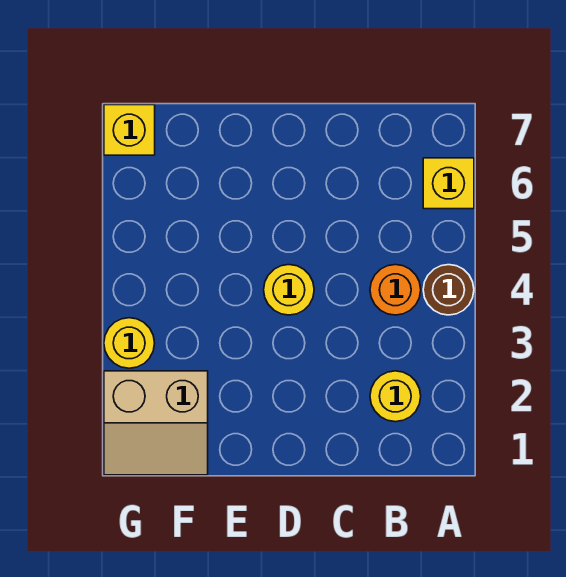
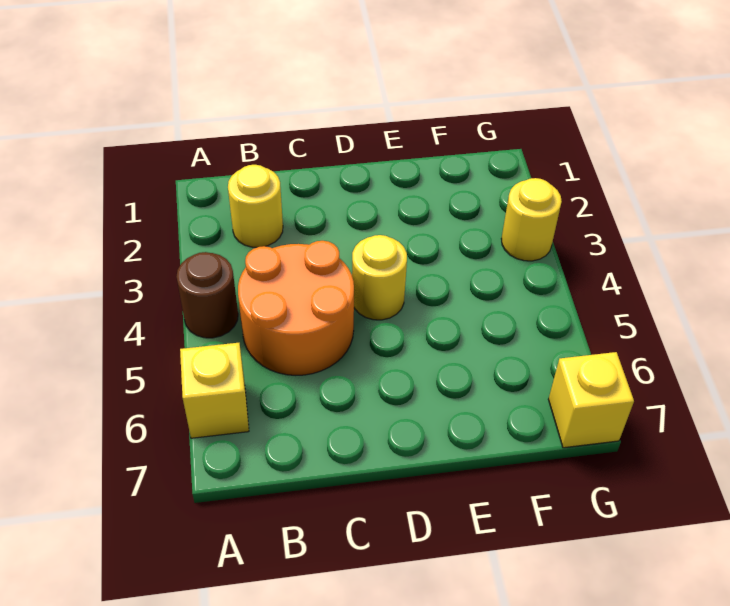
orange 1x1 round brick [370,265,421,315] -> orange 2x2 round brick [238,241,354,375]
tan 2x2 slope [104,371,208,475] -> none

